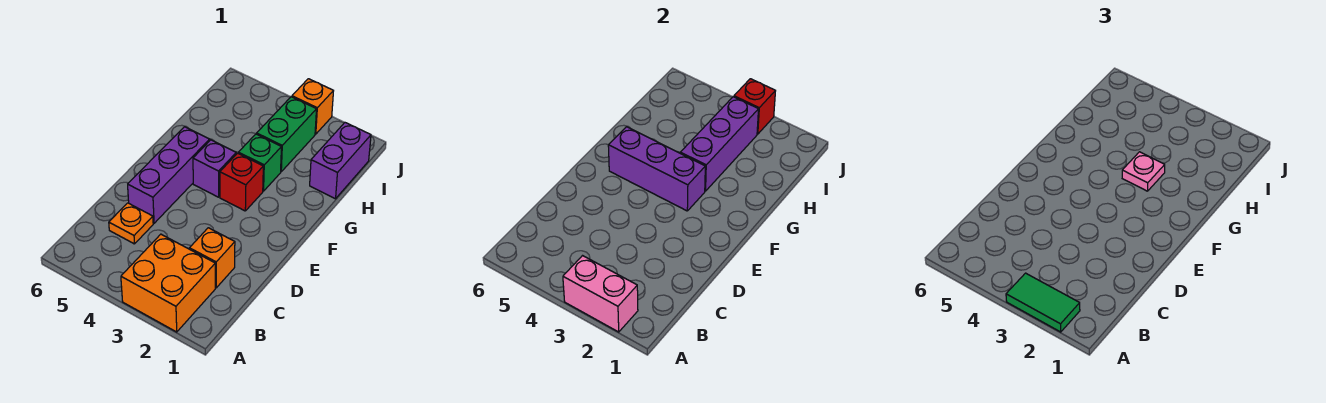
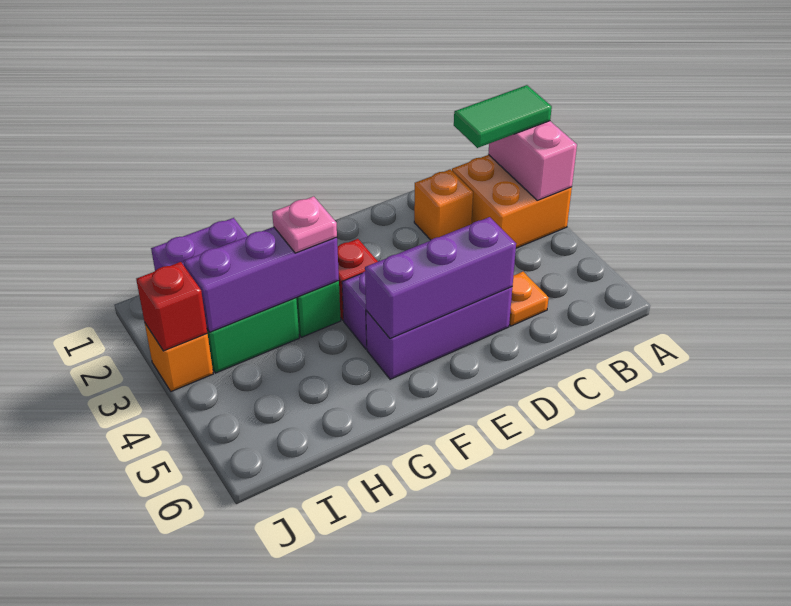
green 1x2 tile [1006,273,1080,332] -> green 1x2 tile turned to [454,85,552,148]
purple 1x3 brick [608,127,705,211] -> purple 1x3 brick turned to [365,217,516,339]

